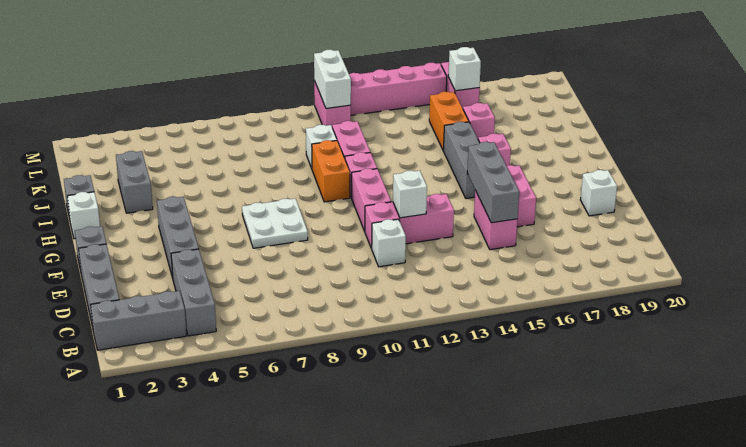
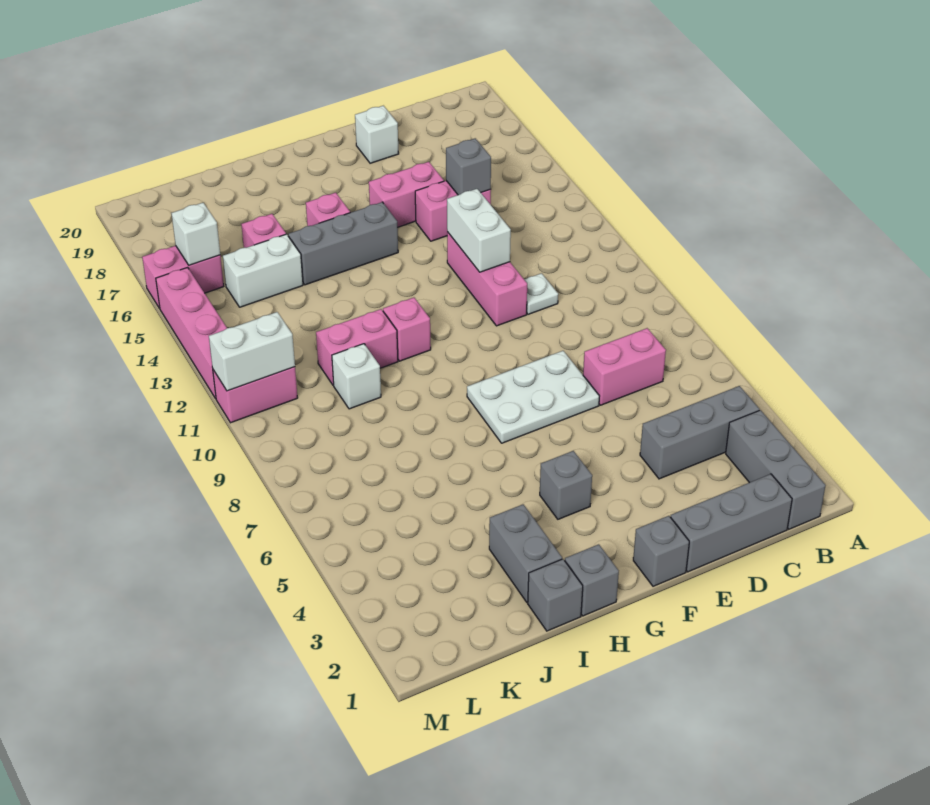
white 1x1 brick [372,219,406,267] -> white 1x1 plate [524,273,558,314]
grey 1x3 brick [467,142,519,223] -> grey 1x1 brick [446,138,491,195]
grey 1x3 brick [157,197,199,278] -> grey 1x1 brick [540,451,592,519]
white 1x1 brick [393,171,427,218] -> white 1x2 brick [447,189,511,272]
white 2x2 plate [242,198,308,248] -> white 2x3 plate [467,351,599,443]
pink 1x2 brick [352,169,391,231] -> pink 1x2 brick moved to [583,328,666,405]
white 1x1 brick [67,192,100,239] -> grey 1x1 brick [565,544,619,616]
orange 1x2 brick [312,140,350,202] -> none
grey 1x2 brick [116,151,153,213] -> grey 1x2 brick turned to [489,504,562,602]
orange 1x2 brick [429,92,469,151] -> white 1x2 brick [223,234,303,307]

